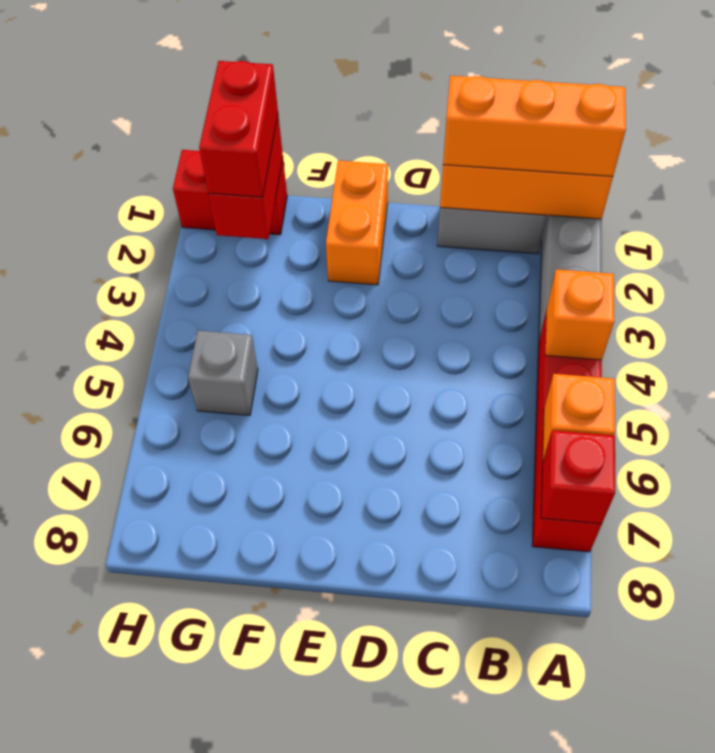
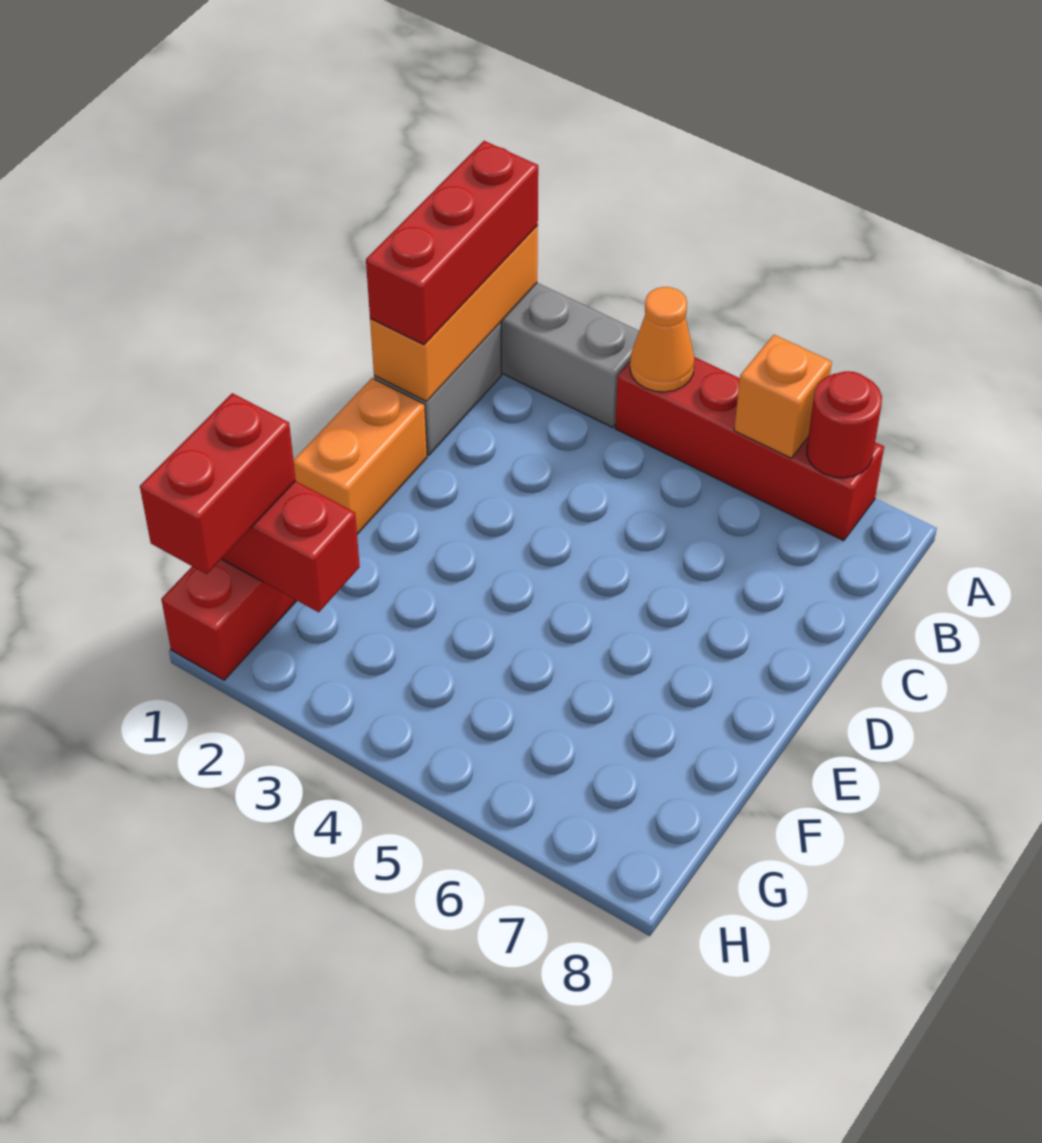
orange 1x3 brick [443,76,626,176] -> red 1x3 brick [366,141,538,345]
orange 1x1 brick [546,269,614,360] -> orange 1x1 cone [630,287,695,392]
red 1x1 brick [541,430,615,524] -> red 1x1 round brick [807,371,882,478]
orange 1x2 brick [326,161,388,285] -> orange 1x2 brick turned to [293,378,427,534]
red 1x2 brick [199,61,278,197] -> red 1x2 brick turned to [140,393,296,574]
grey 1x1 brick [188,331,258,415] -> none

